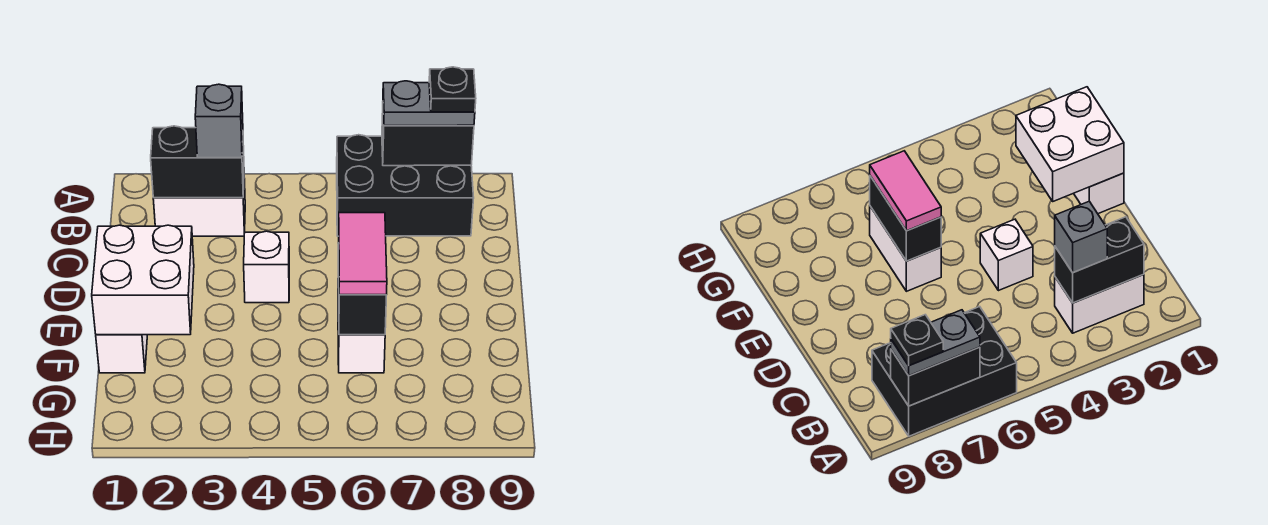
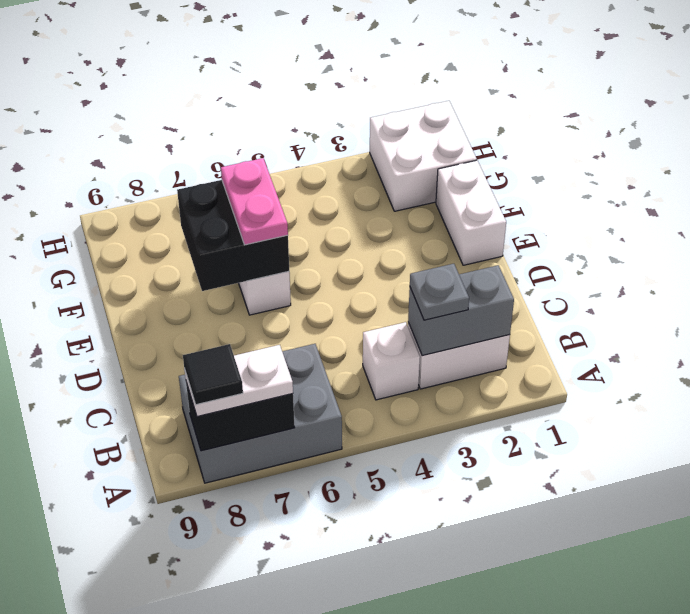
black 2x3 brick [337,135,474,236] -> grey 2x3 brick [179,344,342,483]
grey 1x2 plate [383,81,475,126] -> white 1x2 plate [184,345,293,417]
black 1x1 plate [429,67,476,112] -> black 1x1 tile [183,344,243,405]
black 1x2 brick [151,126,244,198] -> grey 1x2 brick [408,265,514,356]
grey 1x1 brick [195,84,243,158] -> grey 1x1 plate [410,264,469,320]
white 1x1 brick [244,231,289,303] -> white 1x1 brick moved to [363,322,420,400]
white 2x2 brick [92,225,194,335] -> white 2x2 brick moved to [370,101,477,211]
black 1x2 brick [338,243,386,335] -> black 2x2 brick [177,180,289,291]
pink 1x2 tile [339,213,387,295] -> pink 1x2 plate [221,158,288,245]

